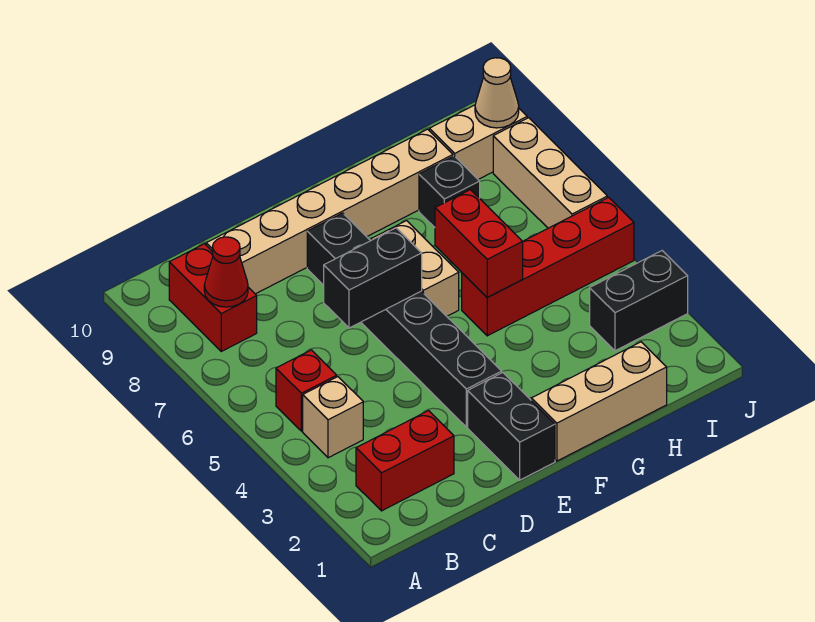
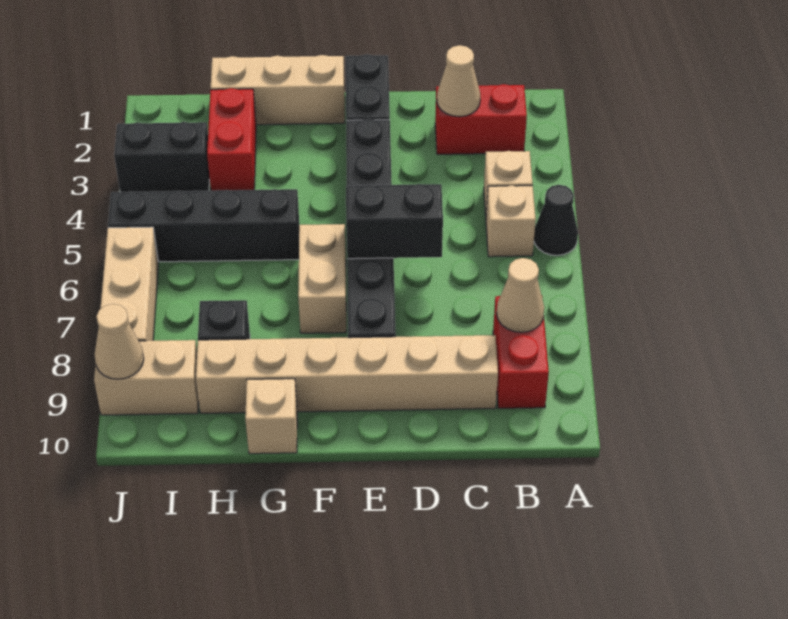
none -> black 1x1 cone [534,185,578,255]
red 1x1 brick [276,350,337,431] -> tan 1x1 brick [486,185,536,257]
red 1x1 cone [204,237,248,307] -> tan 1x1 cone [497,258,544,332]
none -> tan 1x1 cone [437,45,480,117]
red 1x4 brick [462,197,634,336] -> black 1x4 brick [108,189,299,262]
red 1x2 brick [435,190,523,297] -> red 1x2 brick moved to [207,88,256,191]
none -> tan 1x1 brick [245,379,297,454]

